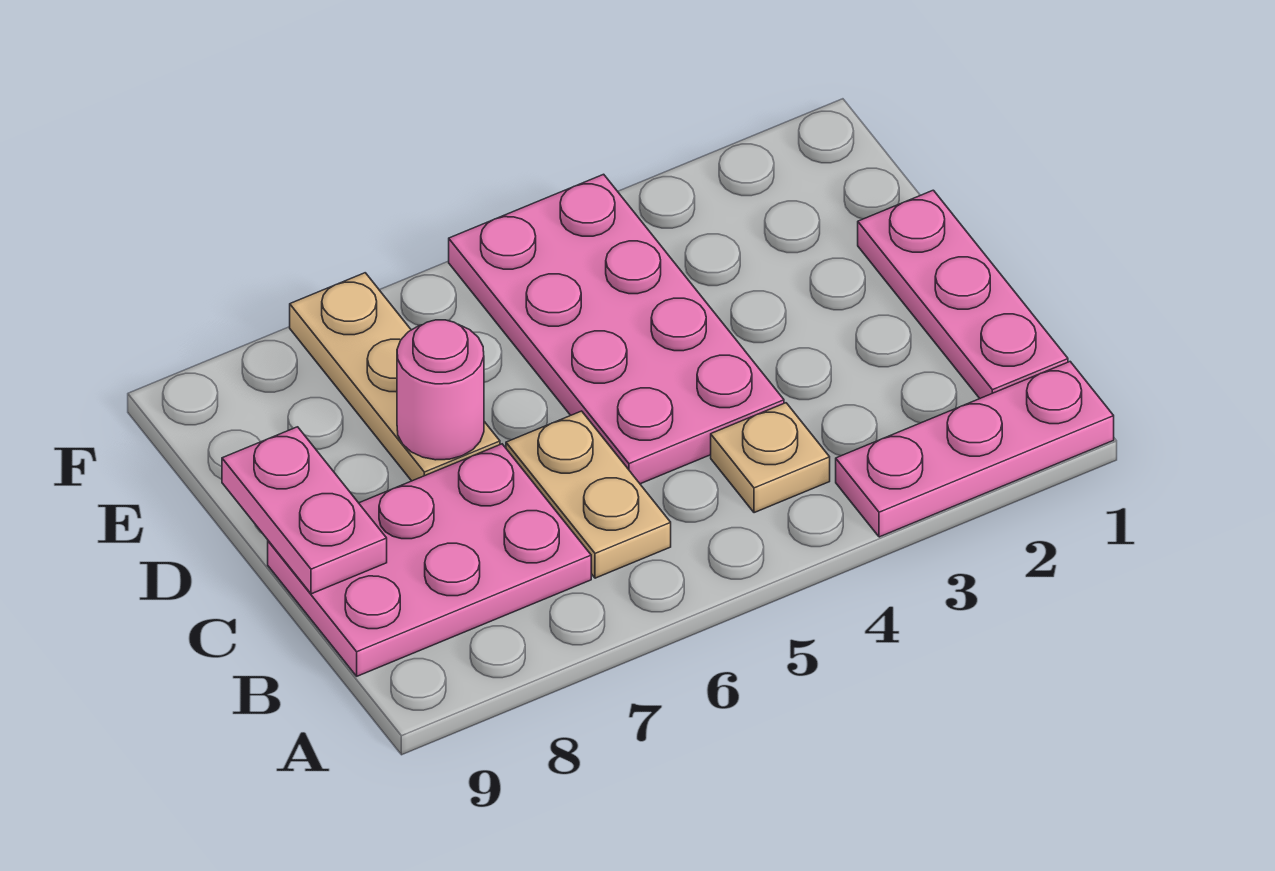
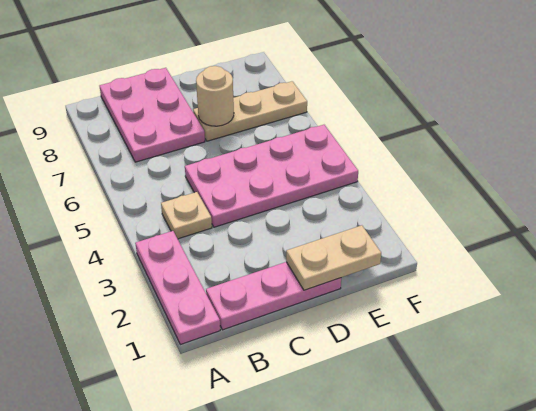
tan 1x2 plate [506,411,671,578] -> tan 1x2 plate moved to [286,225,381,290]
pink 1x2 plate [222,427,387,594] -> none
pink 1x1 round brick [397,320,484,460] -> tan 1x1 round brick [196,66,234,126]

